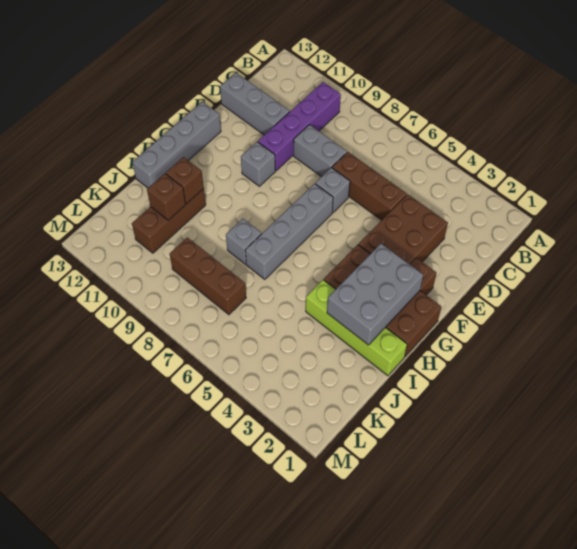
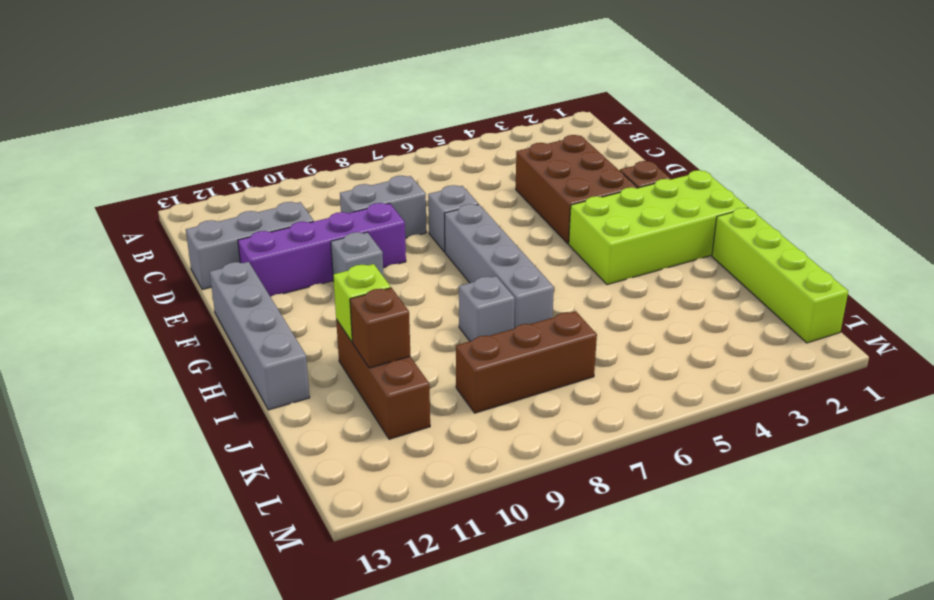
purple 1x4 brick [258,82,341,171] -> purple 1x4 brick turned to [238,203,406,297]
brown 1x3 brick [332,152,407,220] -> none
brown 2x4 brick [324,245,441,357] -> lime 2x4 brick [569,170,748,285]
grey 2x3 brick [327,244,423,345] -> none
lime 1x4 brick [306,280,407,376] -> lime 1x4 brick turned to [712,208,848,343]
brown 1x1 brick [166,157,204,204] -> lime 1x1 brick [333,264,391,342]

